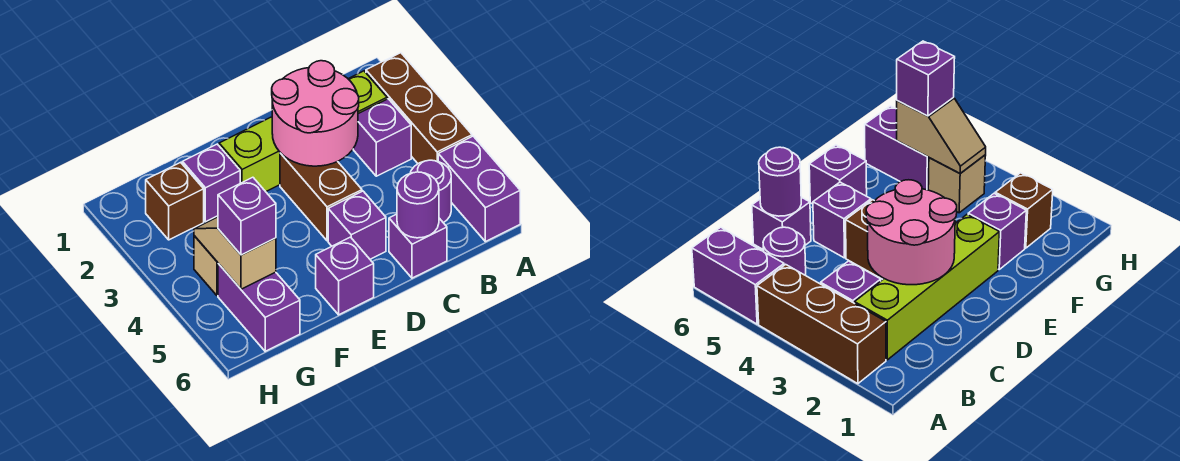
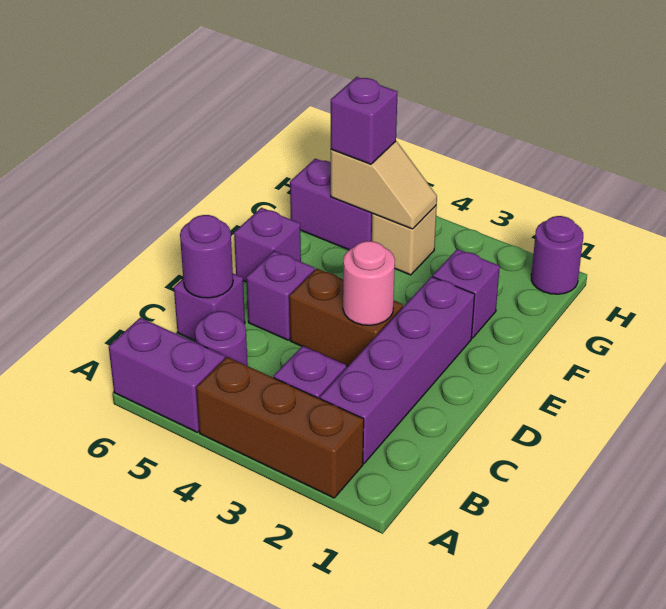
lime 1x4 brick [219,71,387,192] -> purple 1x4 brick [320,277,475,463]
pink 2x2 round brick [272,61,359,166] -> pink 1x1 round brick [343,241,395,325]
brown 1x1 brick [146,162,204,240] -> none
none -> purple 1x1 round brick [531,216,583,294]

